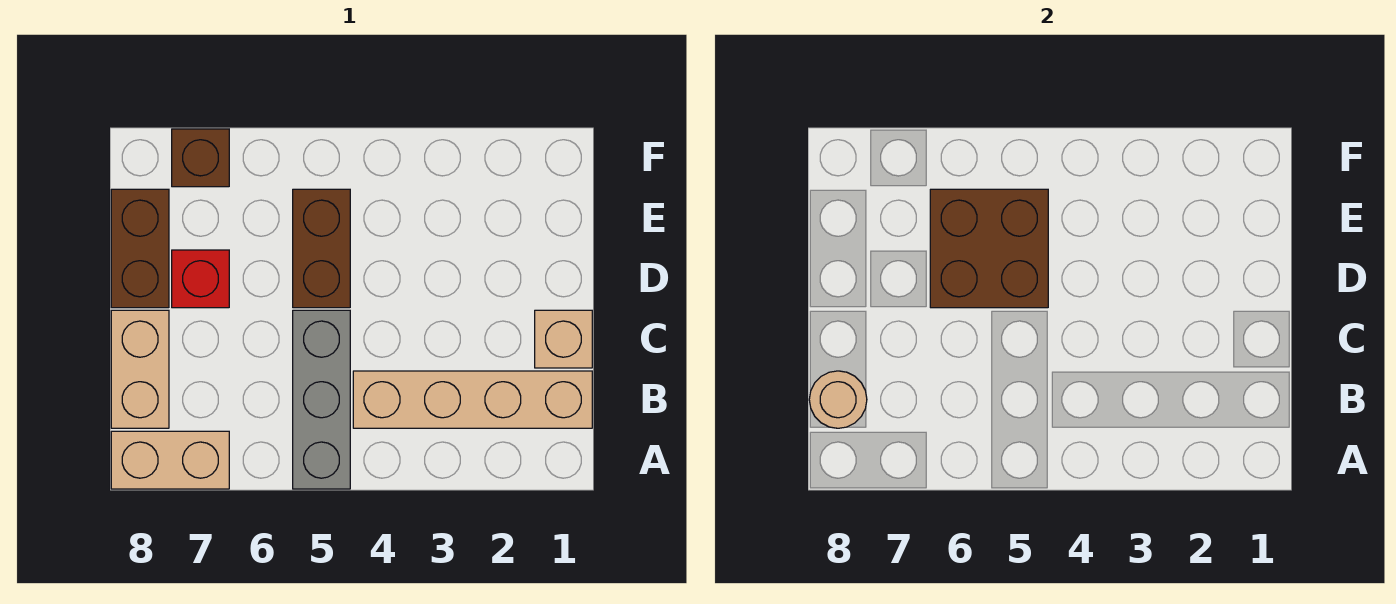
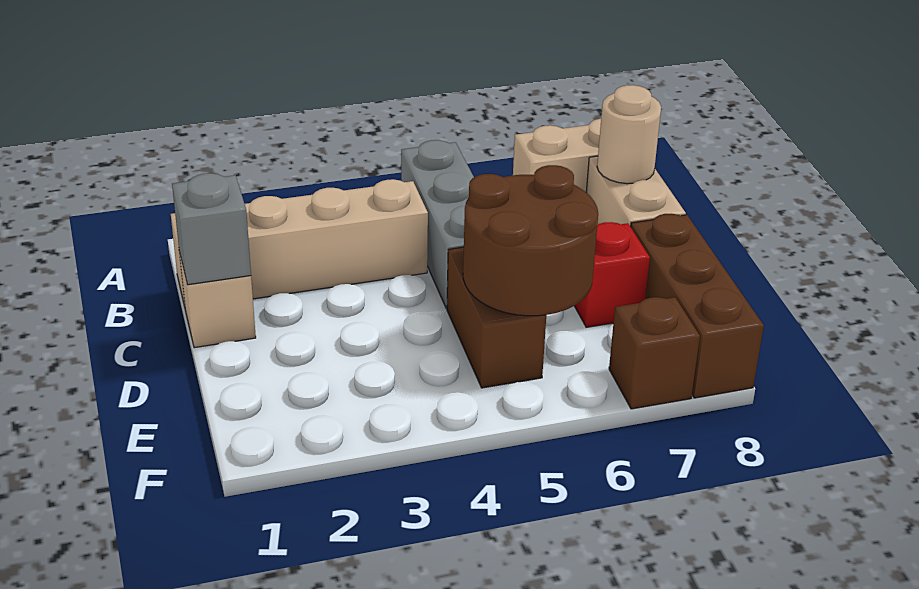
none -> grey 1x1 brick [172,173,251,285]
brown 2x2 brick [930,189,1048,308] -> brown 2x2 round brick [463,165,598,316]
brown 1x2 brick [111,189,169,308] -> brown 1x3 brick [631,214,764,398]

